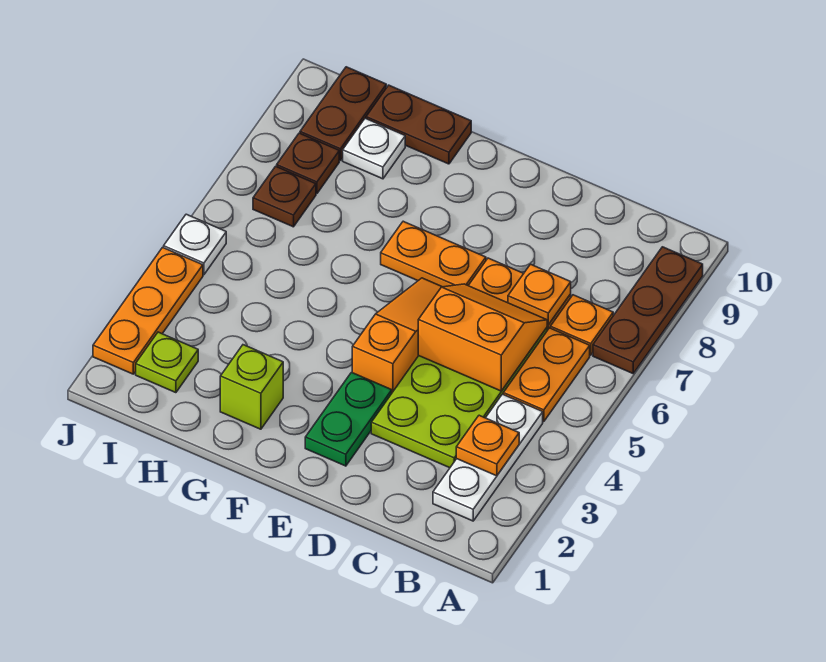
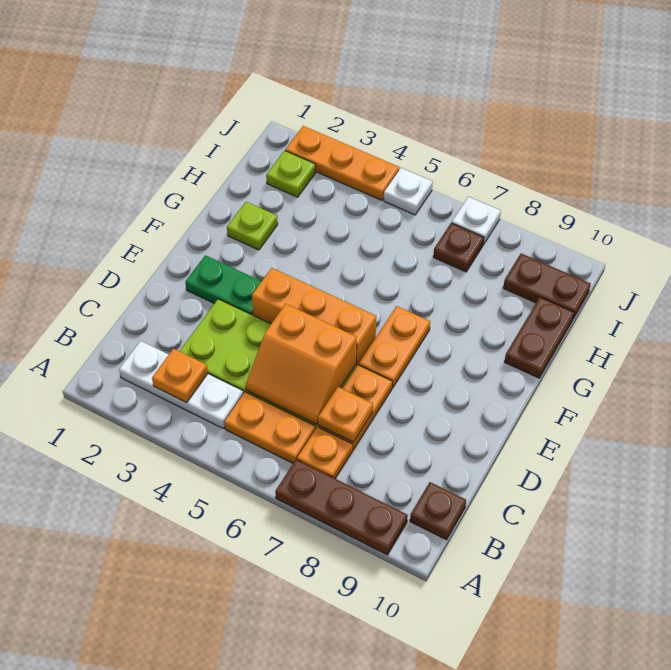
orange 2x2 slope [418,284,547,391] -> orange 2x2 slope turned to [246,304,357,424]
orange 1x3 slope [352,278,442,392] -> orange 1x3 brick [252,268,376,367]
lime 1x1 brick [220,345,283,429] -> lime 1x1 plate [227,202,278,250]
white 1x1 plate [343,118,405,179] -> white 1x1 plate moved to [452,197,501,245]
brown 1x1 plate [277,133,339,194] -> brown 1x1 plate moved to [410,482,466,540]

